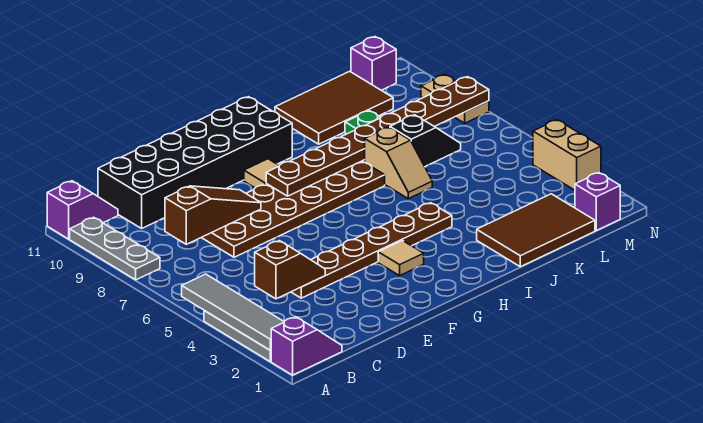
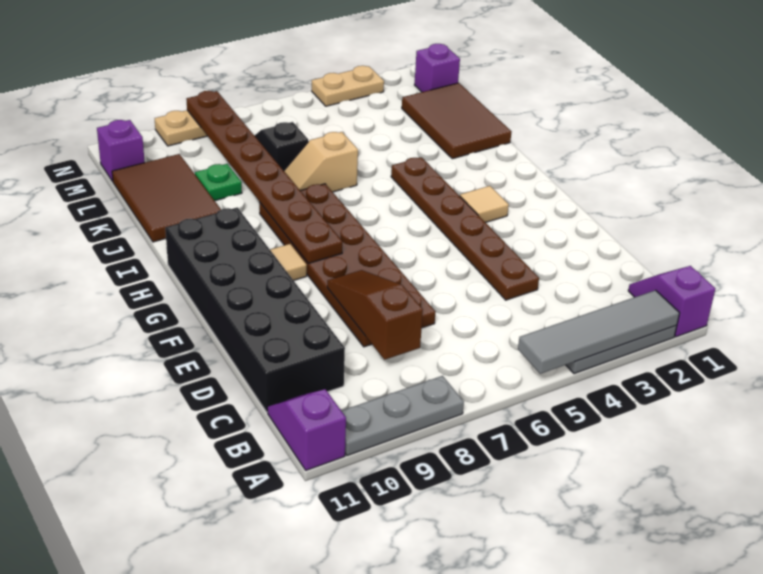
brown 1x2 slope [255,241,325,299] -> none
tan 1x2 slope [365,127,432,199] -> tan 1x2 slope turned to [284,132,358,192]
tan 1x2 brick [533,120,601,190] -> tan 1x2 plate [312,66,384,106]

